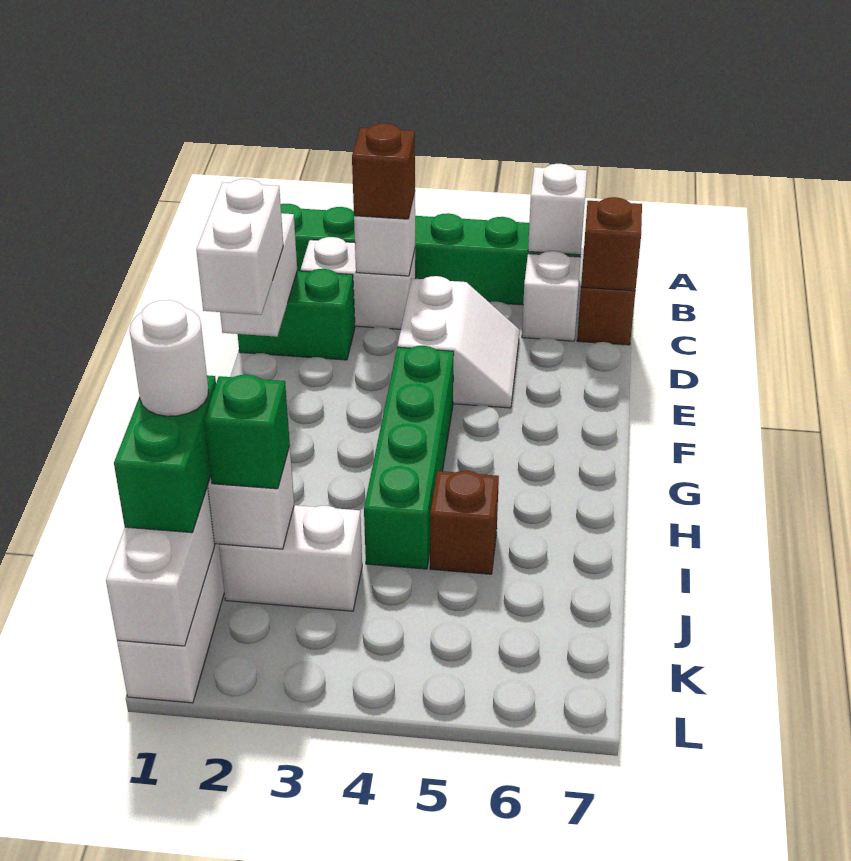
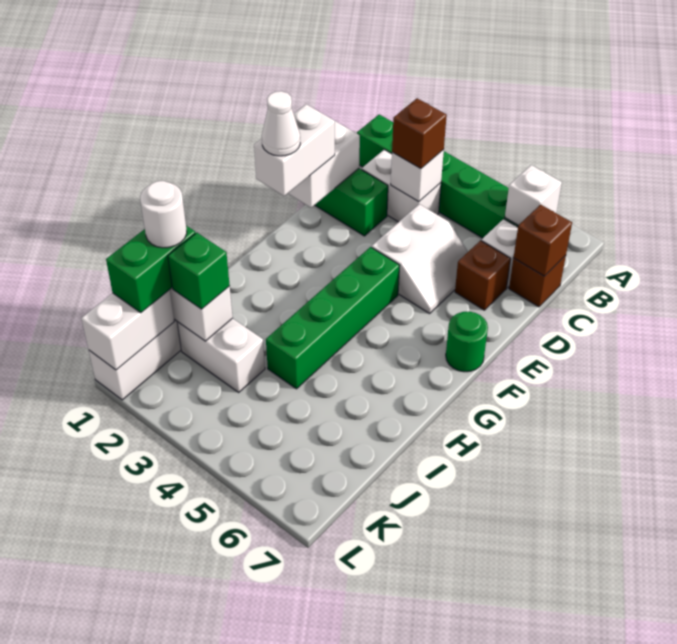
none -> white 1x1 cone [262,91,300,156]
none -> green 1x1 round brick [446,312,488,372]
brown 1x1 brick [430,471,499,574] -> brown 1x1 brick moved to [455,241,511,310]

